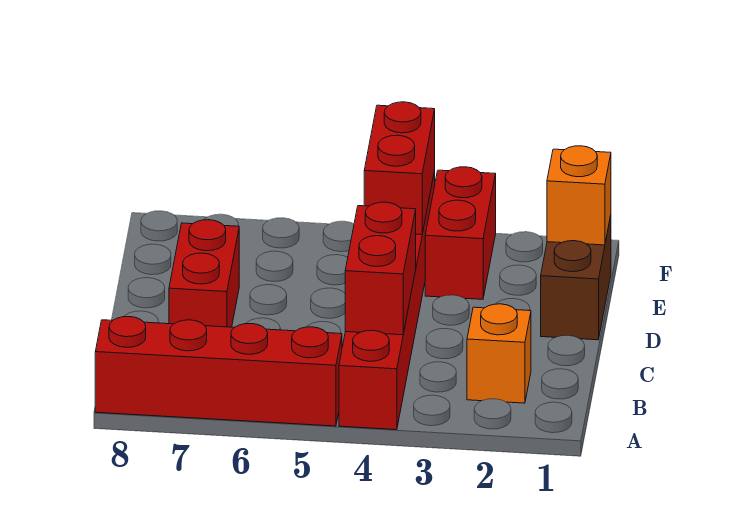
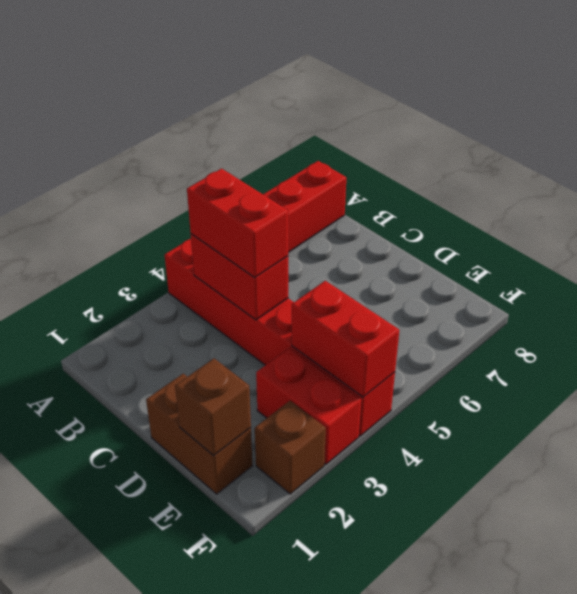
orange 1x1 brick [467,304,531,403] -> none
red 1x2 brick [169,220,239,327] -> red 1x2 brick moved to [187,169,288,278]
orange 1x1 brick [547,146,611,245] -> brown 1x1 brick [175,358,251,456]
none -> brown 1x1 brick [255,401,326,494]

